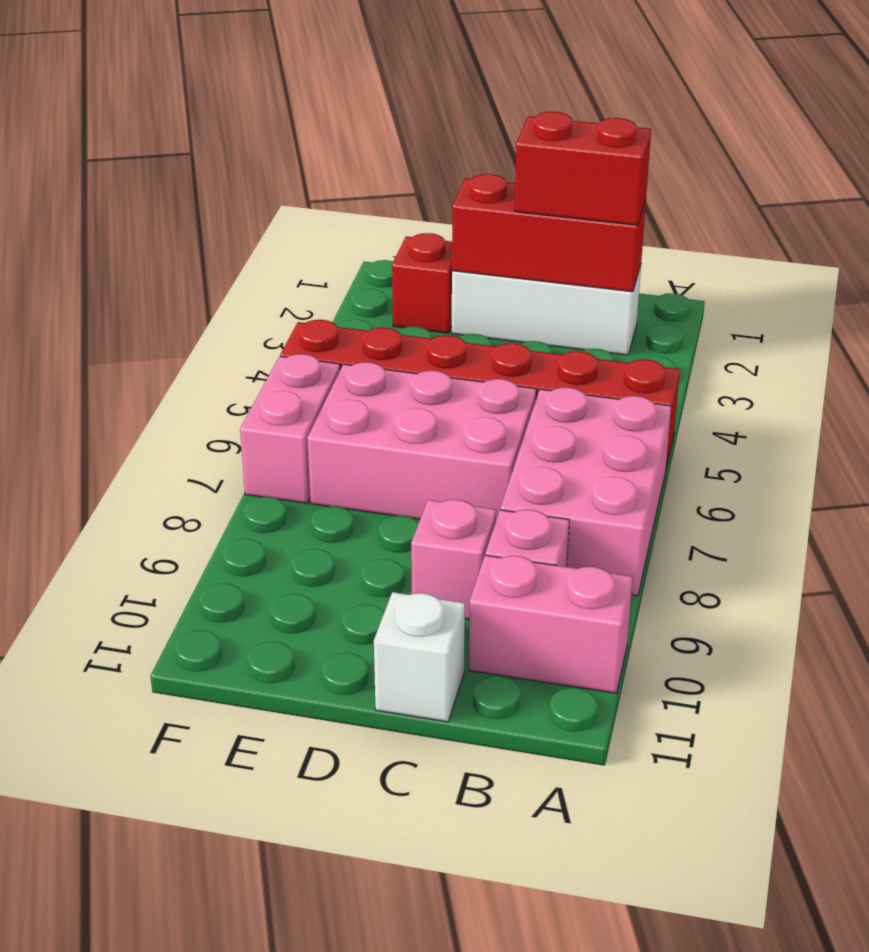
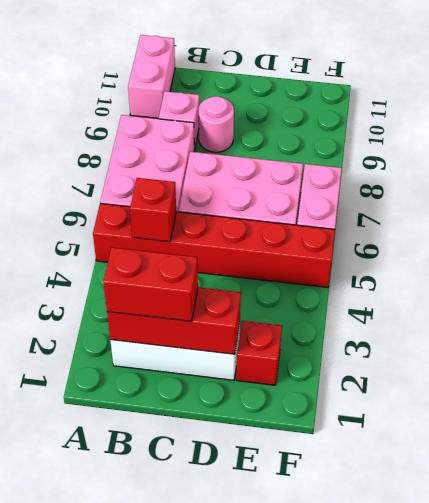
pink 1x2 brick [469,555,633,693] -> pink 1x2 brick turned to [128,35,175,118]
none -> red 1x1 brick [130,178,176,242]
pink 1x1 brick [411,499,496,619] -> pink 1x1 round brick [199,96,234,152]
white 1x1 brick [374,592,465,722] -> none

